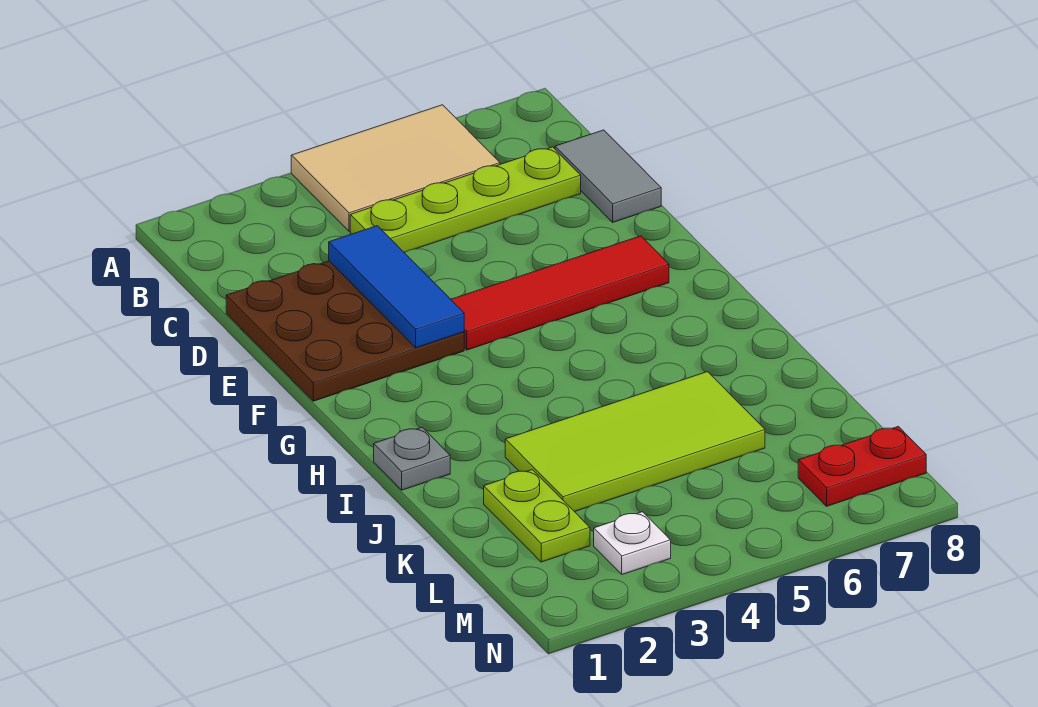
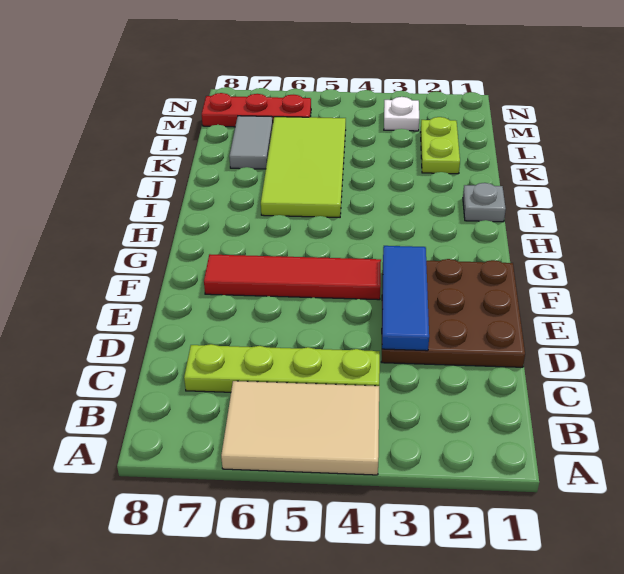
grey 1x2 tile [555,130,661,222] -> grey 1x2 tile moved to [229,116,273,169]
lime 2x4 tile [505,372,765,512] -> lime 2x4 tile turned to [261,117,346,217]
red 1x2 plate [798,426,926,506] -> red 1x3 plate [202,93,311,127]

